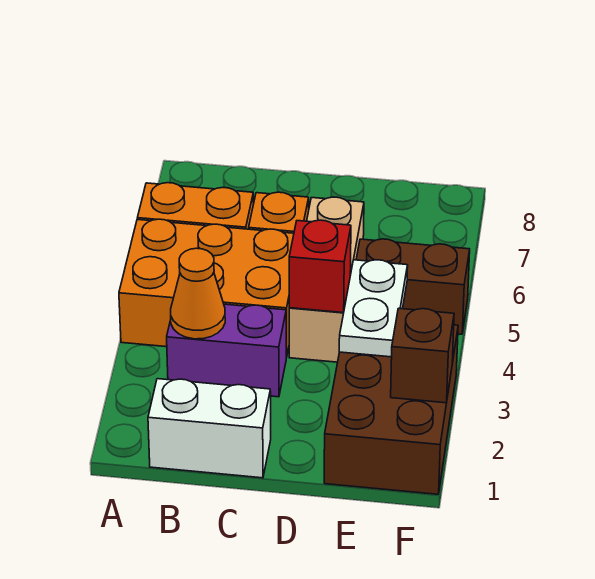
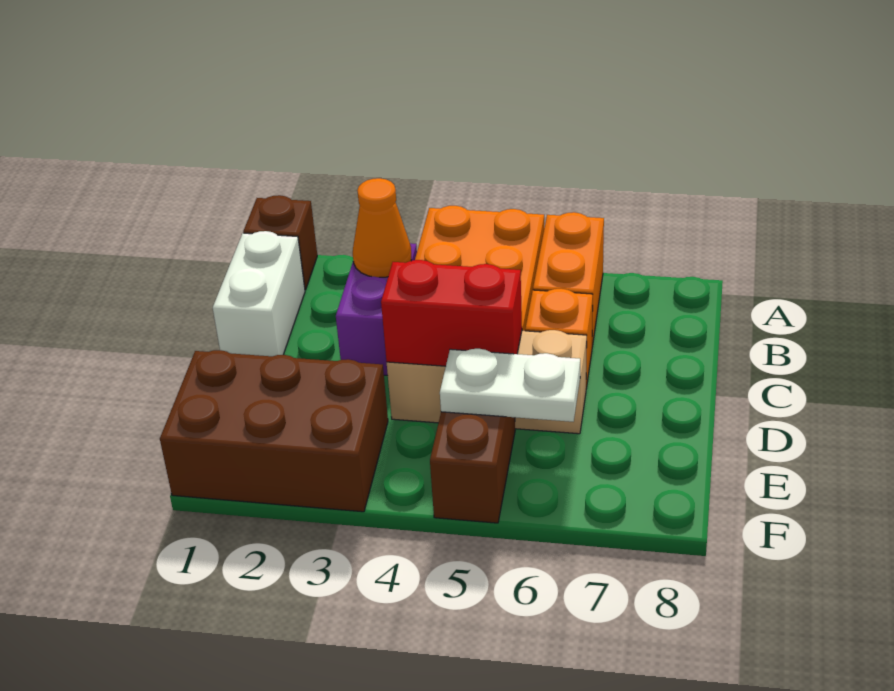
red 1x1 brick [289,220,351,313] -> red 1x2 brick [381,260,522,367]
white 1x2 plate [339,260,408,357] -> white 1x2 plate moved to [440,349,580,422]
brown 1x1 brick [391,308,454,403] -> brown 1x1 brick moved to [243,195,317,290]

